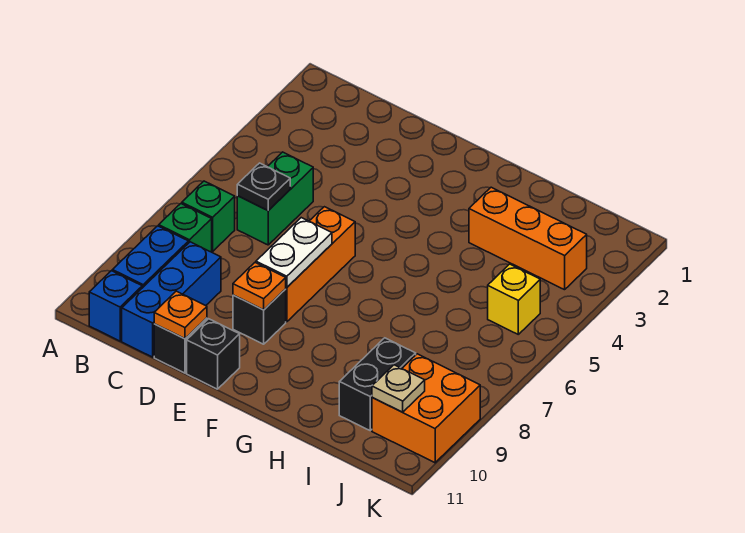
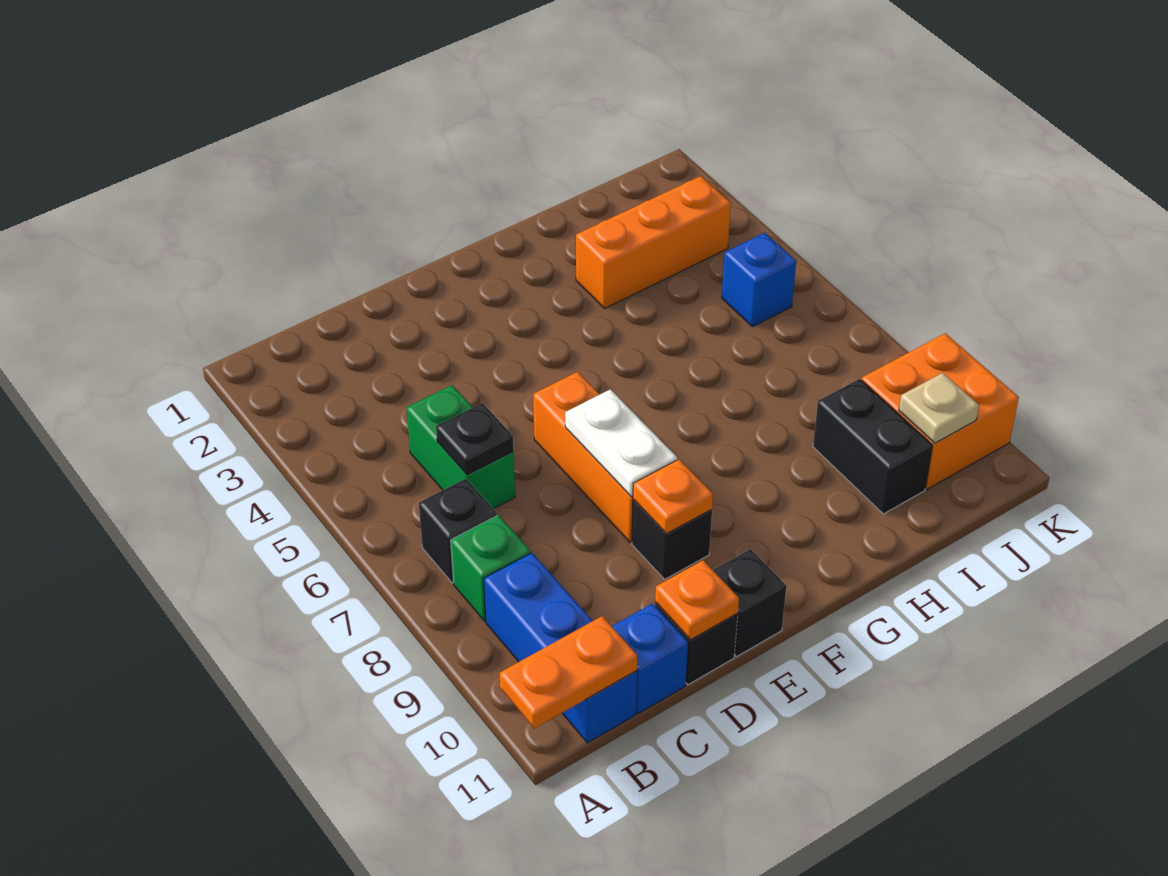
none -> orange 1x2 plate [500,616,638,728]
green 1x1 brick [182,181,235,251] -> black 1x1 brick [419,479,497,583]
blue 1x3 brick [122,242,221,357] -> blue 1x1 brick [612,603,688,713]
yellow 1x1 brick [488,264,540,334] -> blue 1x1 brick [722,233,796,327]

